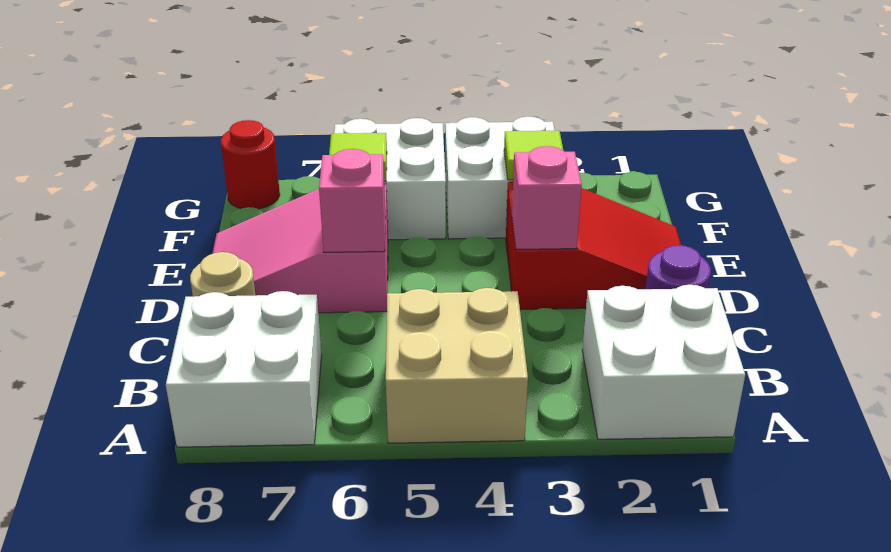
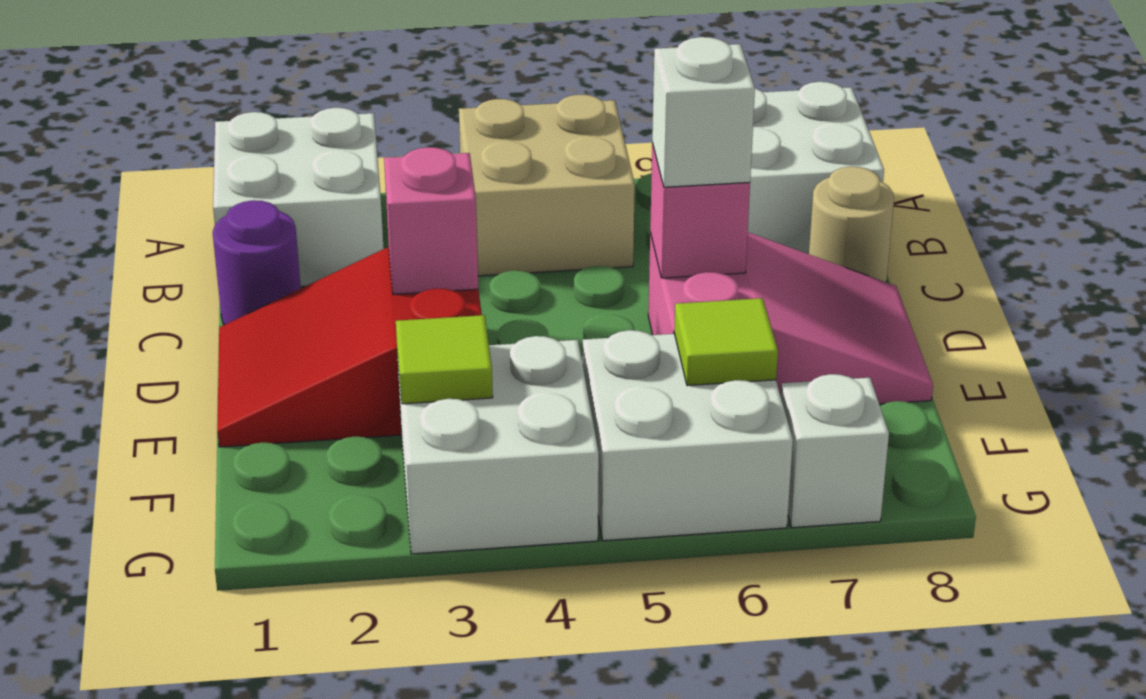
none -> white 1x1 brick [652,37,755,187]
none -> white 1x1 brick [781,374,889,528]
red 1x1 round brick [221,120,280,209] -> none

